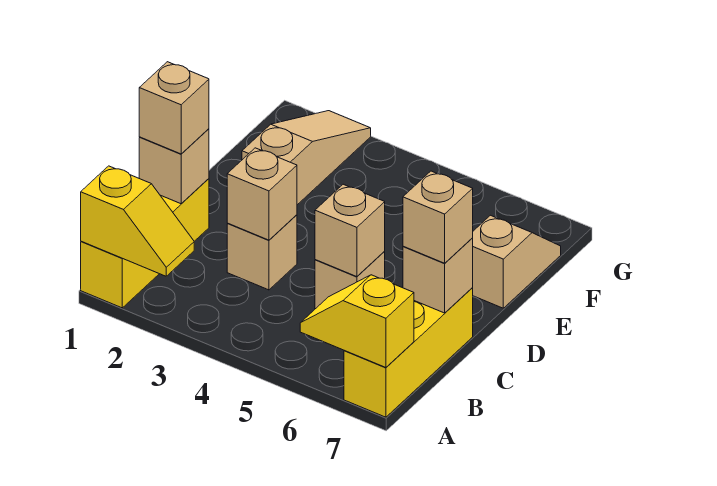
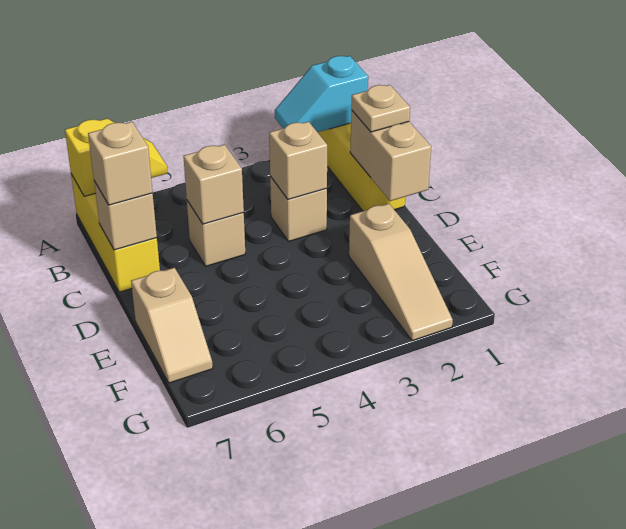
yellow 1x2 slope [81,166,194,276] -> cyan 1x2 slope [275,56,368,132]
tan 1x1 brick [139,129,209,204] -> tan 1x2 brick [350,110,431,201]
tan 1x1 brick [139,62,209,154] -> tan 1x1 plate [351,85,410,132]

